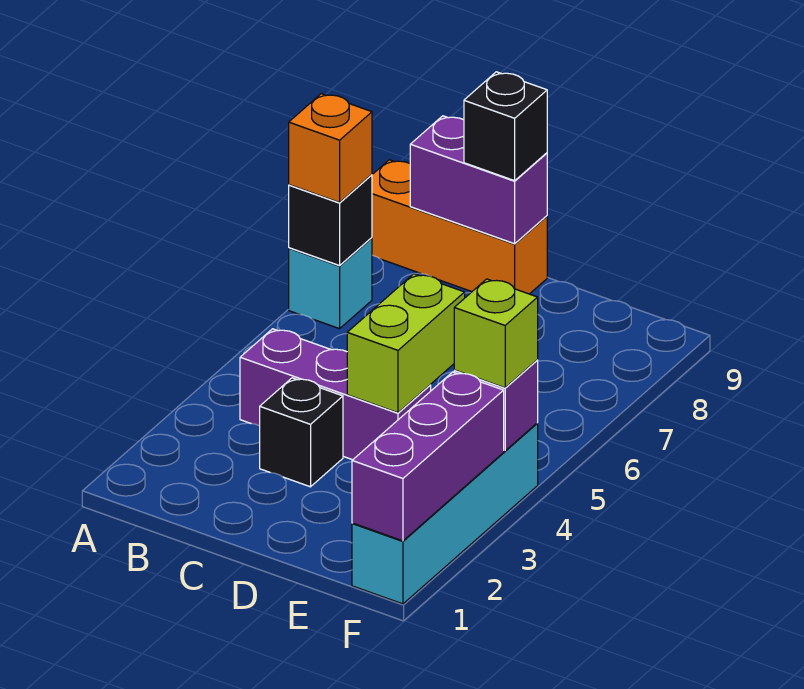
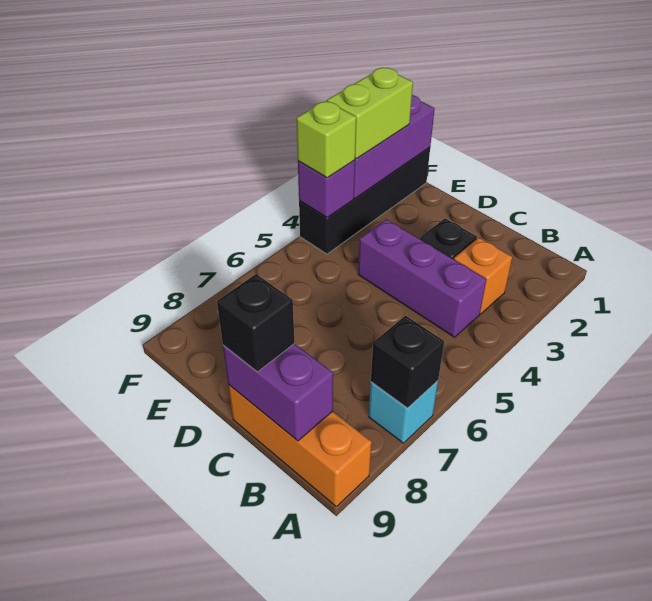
orange 1x1 brick [289,94,372,203] -> orange 1x1 brick moved to [454,238,512,314]
lime 1x2 brick [347,274,465,413] -> lime 1x2 brick moved to [327,67,413,159]
cyan 1x4 brick [352,423,538,604] -> black 1x4 brick [299,147,430,254]

